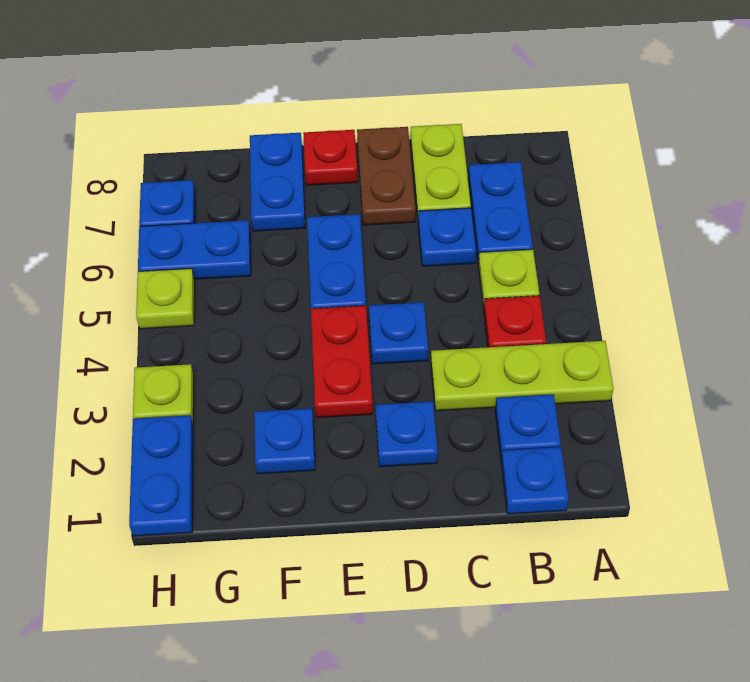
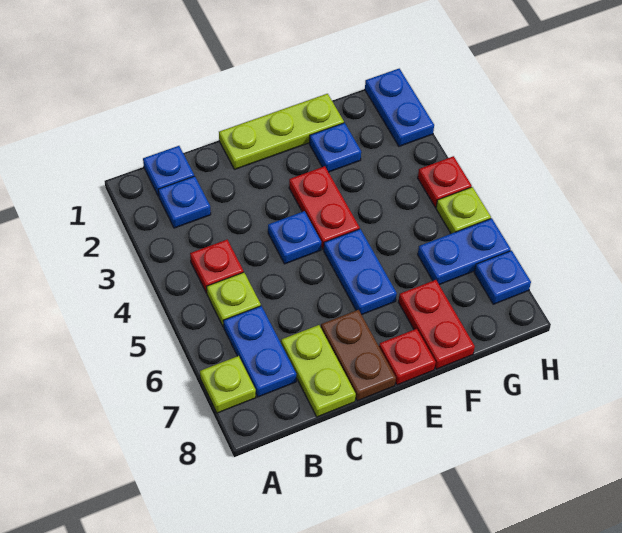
lime 1x3 plate [431,341,613,411] -> lime 1x3 plate moved to [219,94,344,170]
blue 1x1 plate [418,208,476,266] -> none
blue 1x1 plate [375,401,438,467] -> none
blue 1x2 plate [250,133,305,231] -> red 1x2 plate [398,280,475,369]
lime 1x1 plate [133,364,194,424] -> lime 1x1 plate moved to [200,356,256,413]
none -> red 1x1 plate [418,156,472,207]

